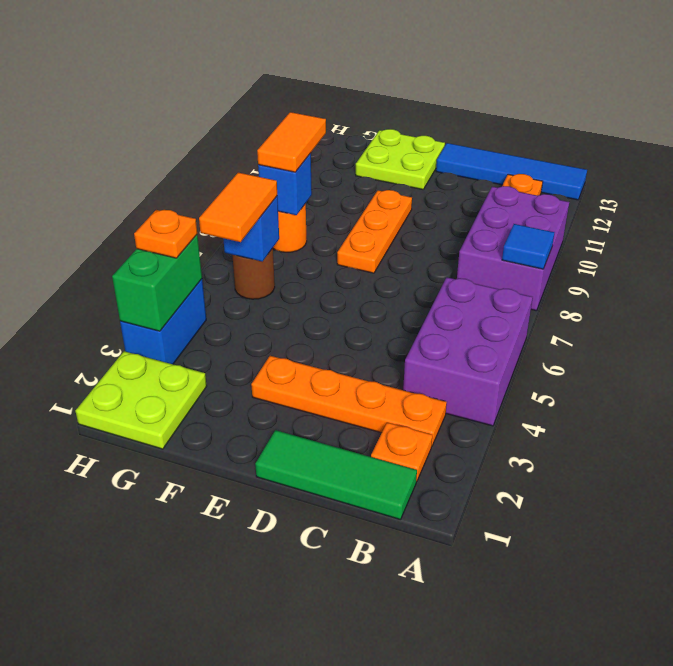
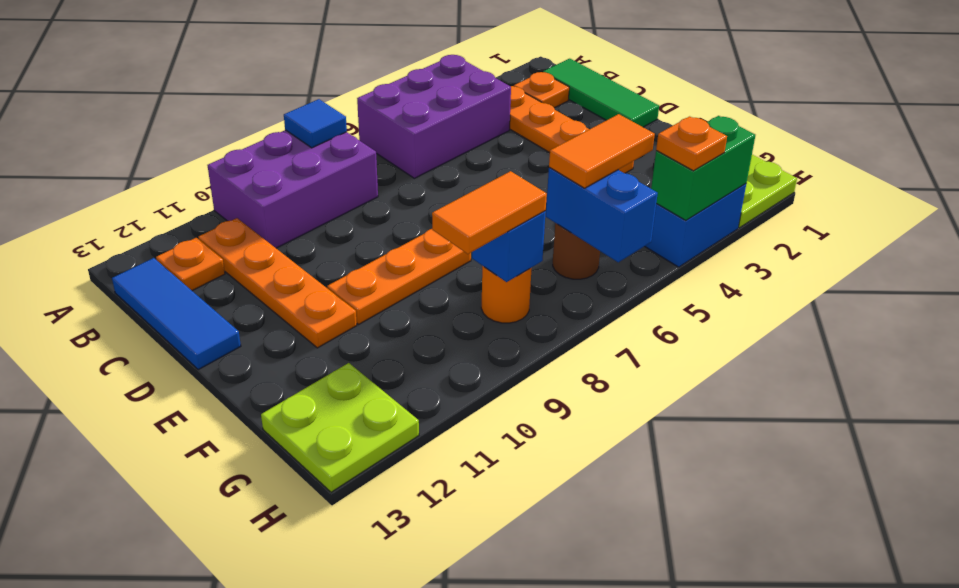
blue 1x4 tile [436,143,587,200] -> blue 1x3 tile [112,258,241,370]
none -> orange 1x4 plate [198,218,357,348]
lime 2x2 plate [356,129,445,189] -> lime 2x2 plate moved to [261,363,419,492]
blue 1x1 brick [223,196,279,262] -> blue 1x2 brick [546,167,658,262]

